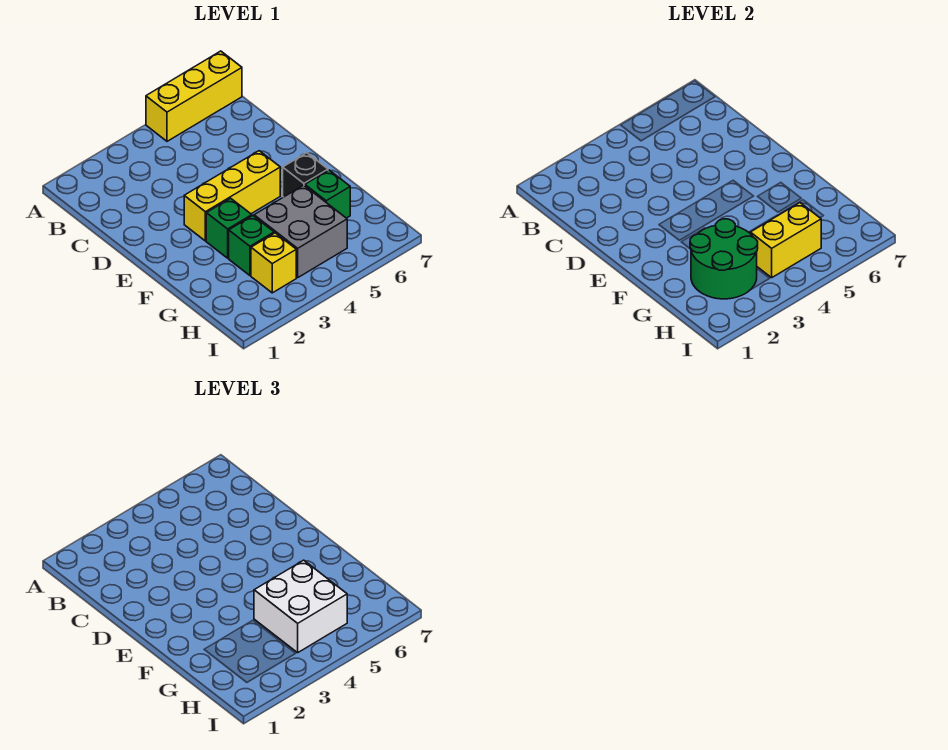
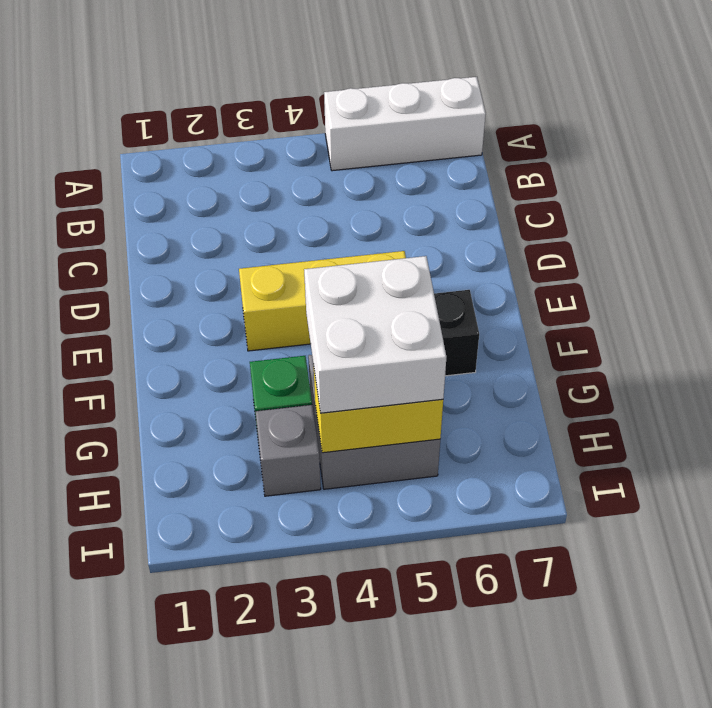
yellow 1x3 brick [146,51,242,141] -> white 1x3 brick [324,77,486,171]
green 1x1 brick [206,198,252,258] -> none
green 2x2 round brick [690,219,758,299] -> none
green 1x1 brick [305,170,350,218] -> none
yellow 1x1 brick [251,233,296,293] -> grey 1x1 brick [255,405,321,496]

